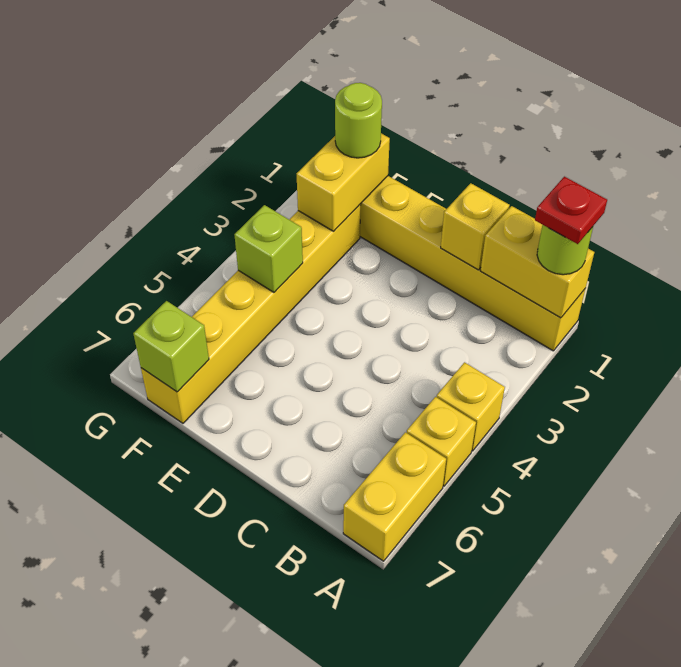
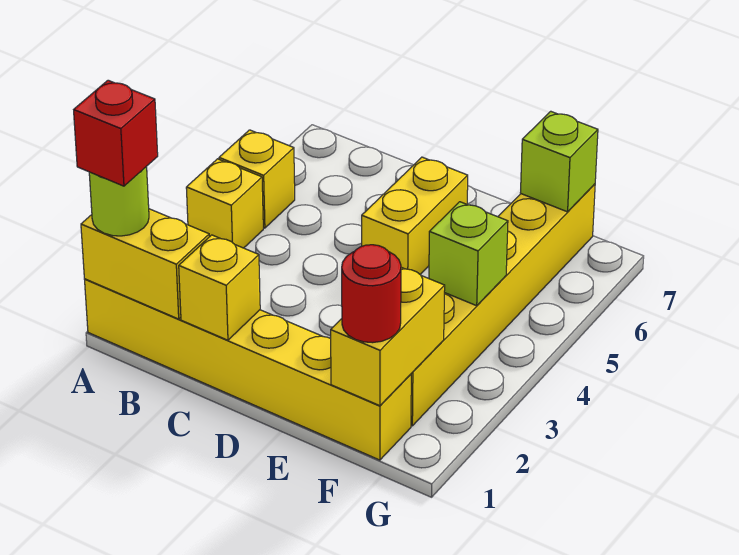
red 1x1 plate [535,177,607,244] -> red 1x1 brick [74,80,158,186]
yellow 1x2 brick [343,432,446,561] -> yellow 1x2 brick moved to [362,157,468,274]
lime 1x1 round brick [335,83,382,158] -> red 1x1 round brick [342,245,401,343]

